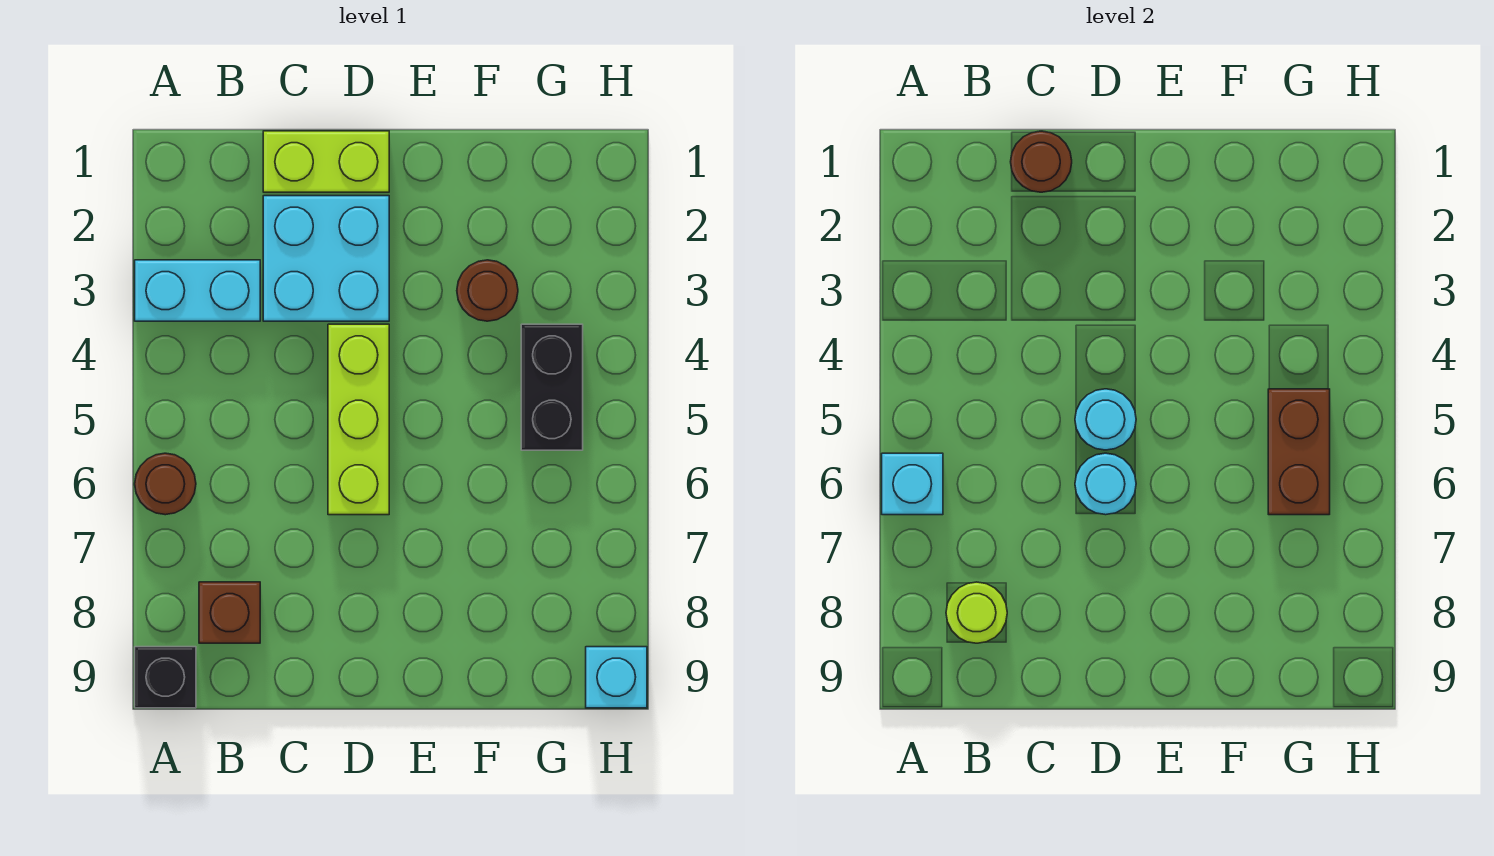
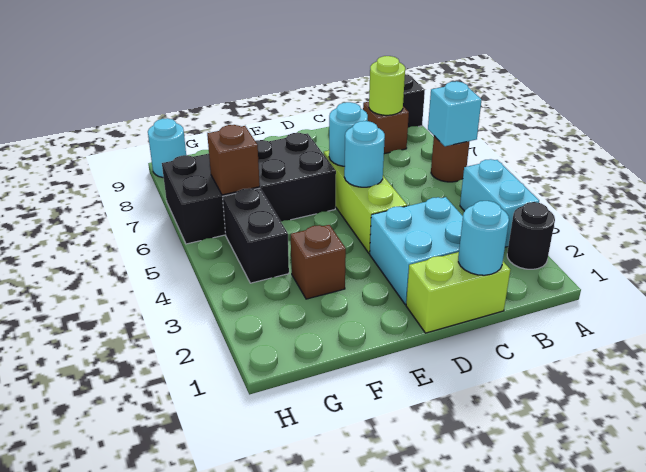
none -> black 1x1 round brick [507,202,555,269]
cyan 1x2 brick [135,260,260,321] -> cyan 1x2 brick turned to [460,159,539,247]
brown 1x1 round brick [1011,131,1072,192] -> cyan 1x1 round brick [458,201,509,275]
none -> black 2x4 brick [162,133,336,244]
brown 1x1 round brick [457,260,518,321] -> brown 1x1 brick [291,225,346,299]
brown 1x2 brick [1268,389,1330,515] -> brown 1x1 brick [207,125,260,195]
cyan 1x1 brick [586,647,647,708] -> cyan 1x1 round brick [148,118,186,178]

